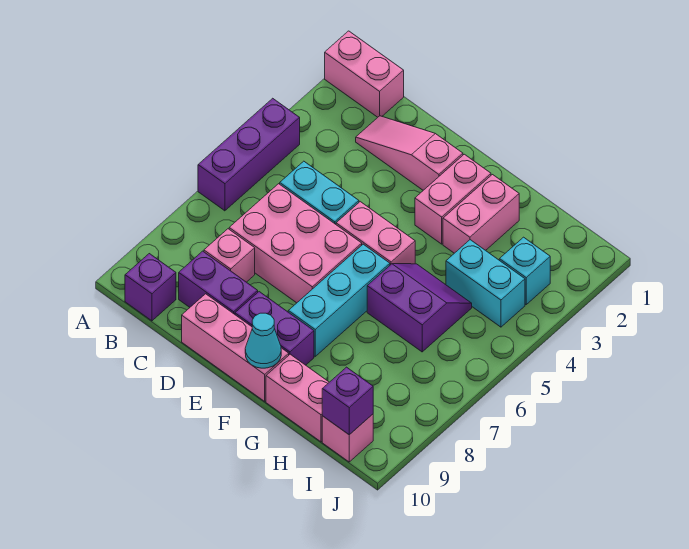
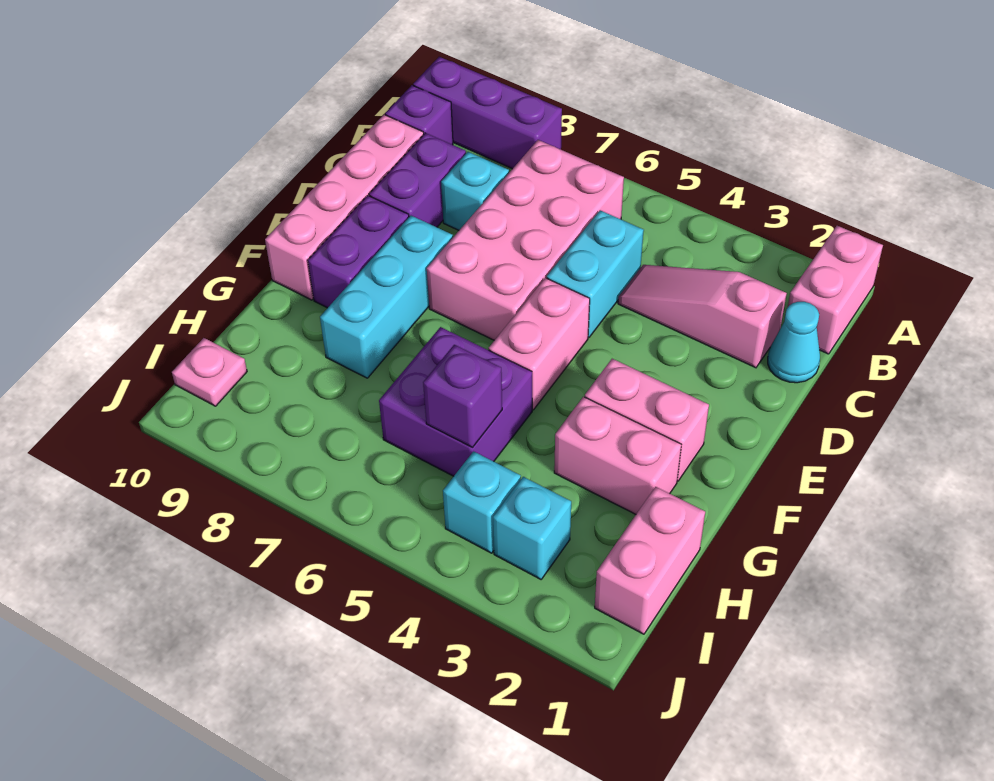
purple 1x3 brick [198,98,300,211] -> purple 1x3 brick moved to [413,57,562,169]
pink 1x3 slope [356,116,463,190] -> pink 1x3 slope turned to [618,265,787,368]
pink 2x3 brick [229,184,362,303] -> pink 2x4 brick [427,140,624,340]
pink 1x1 brick [204,229,255,282] -> cyan 1x1 brick [441,152,509,230]
pink 1x3 brick [182,294,289,401] -> pink 1x4 brick [265,115,424,300]
cyan 1x3 brick [288,244,390,356] -> cyan 1x3 brick turned to [320,216,453,378]
cyan 1x1 cone [245,313,281,368] -> cyan 1x1 cone moved to [768,302,820,383]
purple 2x2 slope [367,264,472,352] -> purple 2x2 brick [379,327,532,476]
pink 1x2 brick [266,354,329,442] -> pink 1x2 brick moved to [595,487,705,634]
cyan 1x2 brick [446,240,525,327] -> cyan 1x1 brick [443,451,521,553]
pink 1x1 brick [322,414,373,462] -> pink 1x1 plate [172,338,247,406]
purple 1x1 brick [322,367,373,435] -> purple 1x1 brick moved to [423,345,502,447]

